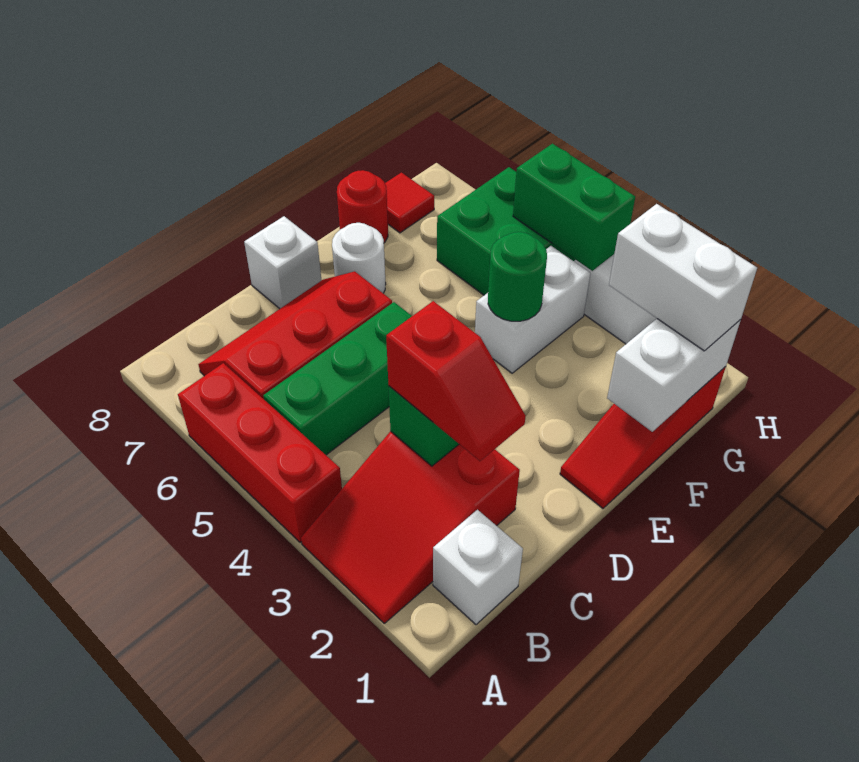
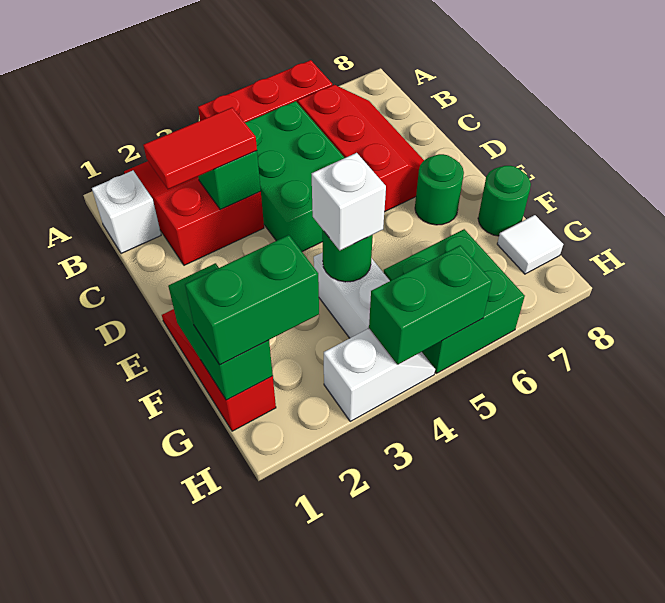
green 1x3 brick [263,302,412,455] -> green 2x3 brick [245,101,344,252]
red 1x2 slope [386,301,526,461] -> red 1x2 tile [143,108,257,189]
white 1x1 brick [244,216,322,309] -> white 1x1 brick moved to [312,153,386,250]
white 1x1 round brick [332,223,386,293] -> green 1x1 round brick [415,154,464,225]
white 1x2 brick [607,319,741,432] -> green 1x2 brick [168,263,273,400]
red 1x1 round brick [337,170,388,243] -> green 1x1 round brick [478,166,531,236]
white 1x2 brick [609,204,757,351] -> green 1x2 brick [185,235,319,365]
red 1x1 tile [385,173,434,233] -> white 1x1 tile [497,215,563,274]

